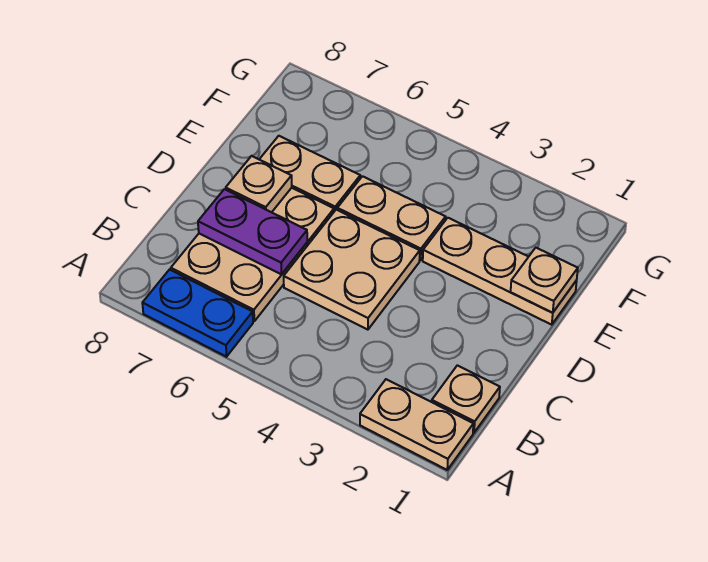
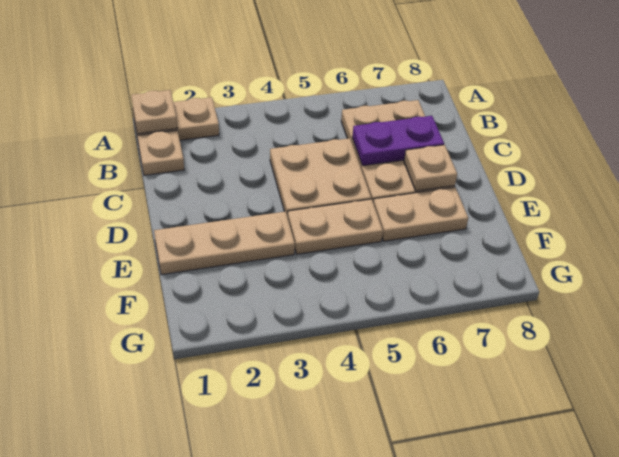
blue 1x2 plate [142,270,253,357] -> none
tan 1x1 plate [511,248,578,313] -> tan 1x1 plate moved to [131,90,177,134]

